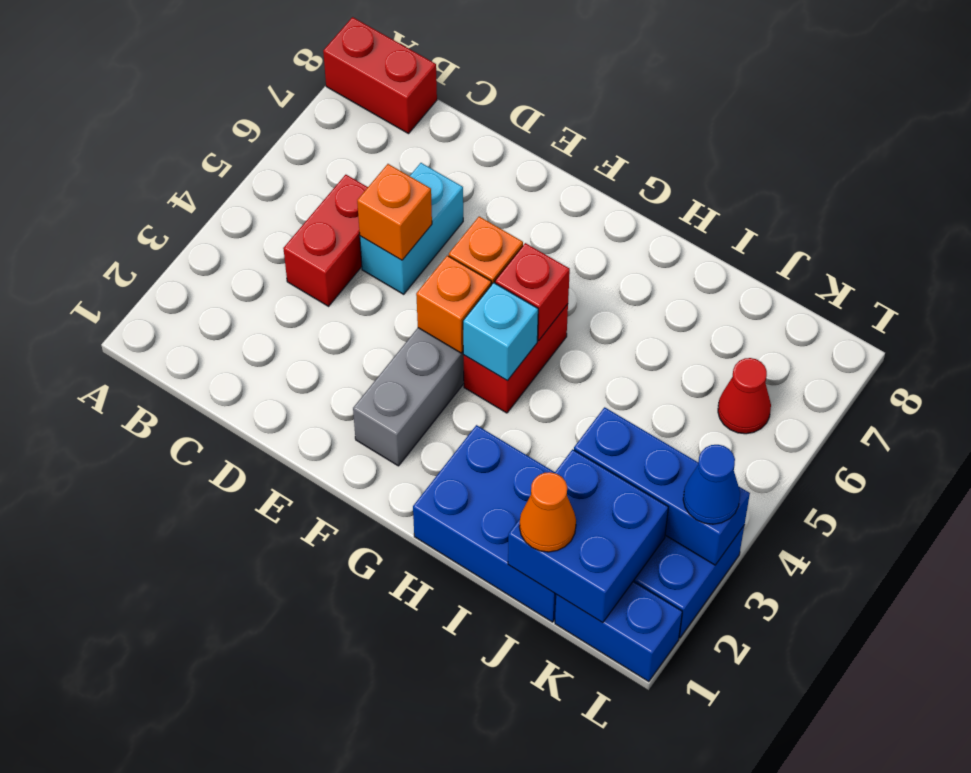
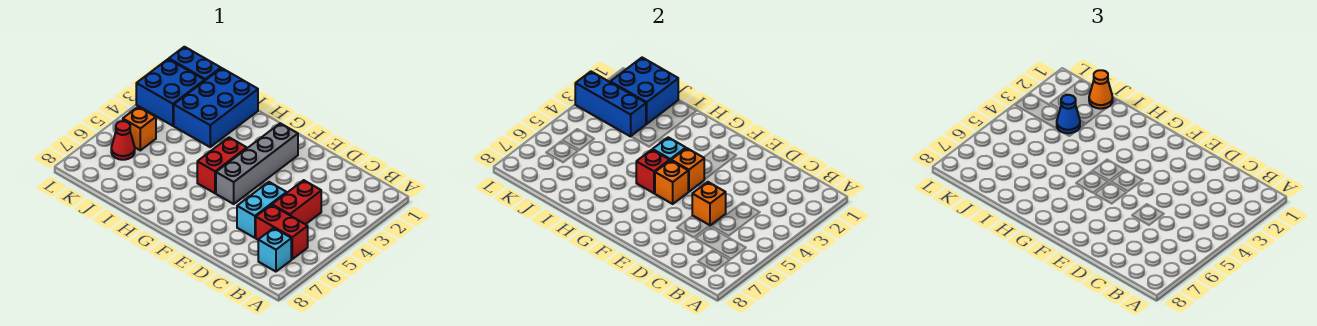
red 1x2 brick [323,17,437,134] -> red 1x2 brick moved to [256,205,308,259]
none -> cyan 1x1 brick [258,228,291,272]
blue 2x3 brick [413,425,557,622] -> blue 2x3 brick turned to [174,68,258,147]
none -> orange 1x1 brick [123,107,156,150]
blue 1x1 cone [683,445,740,524] -> blue 1x1 cone moved to [1057,95,1080,133]

